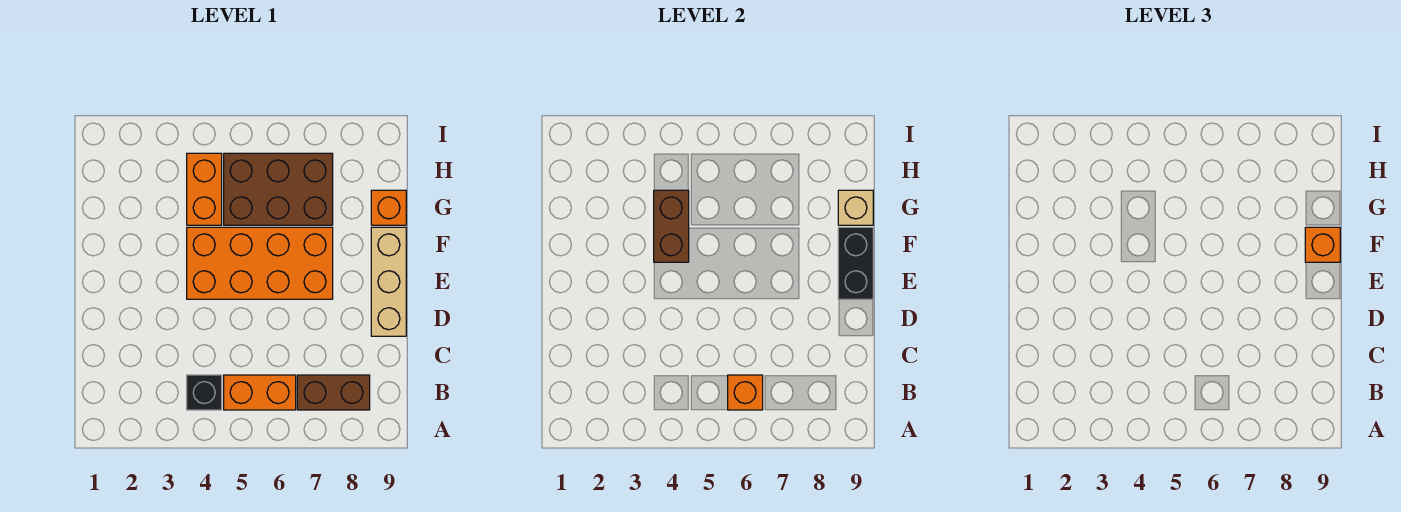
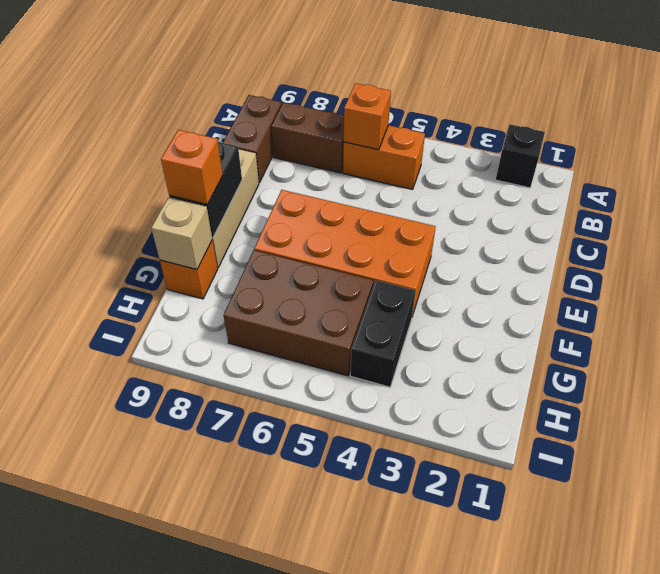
black 1x1 brick [187,375,222,410] -> black 1x1 brick moved to [496,124,545,188]
brown 1x2 brick [654,190,689,262] -> brown 1x2 brick moved to [223,95,282,183]
orange 1x2 brick [187,153,222,225] -> black 1x2 brick [350,281,415,387]

